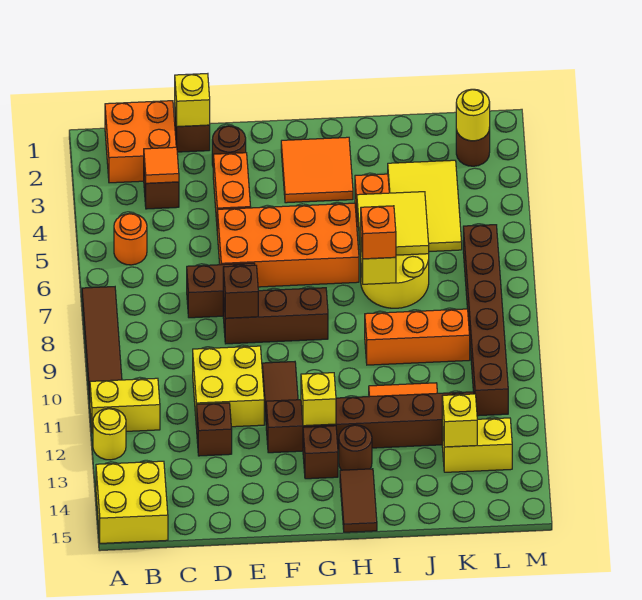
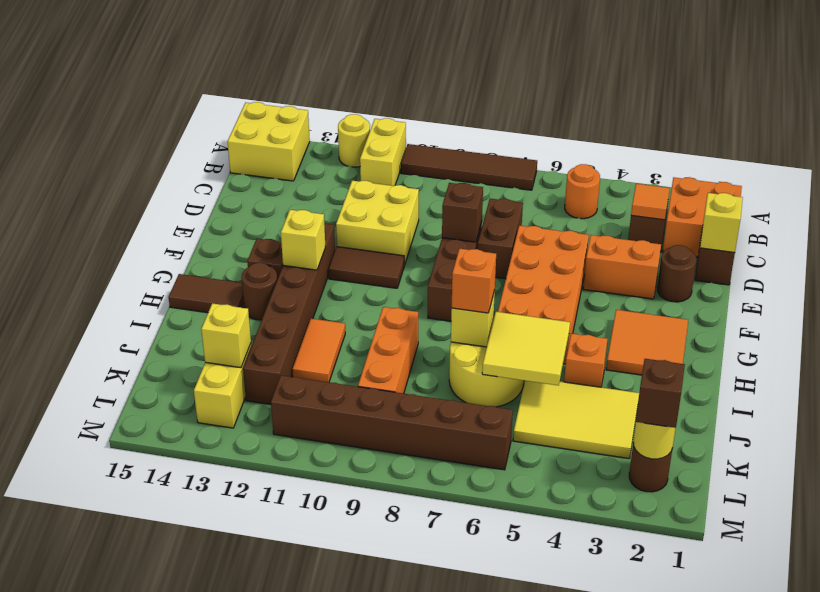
brown 1x1 brick [197,403,232,456] -> brown 1x1 brick moved to [636,359,685,428]

